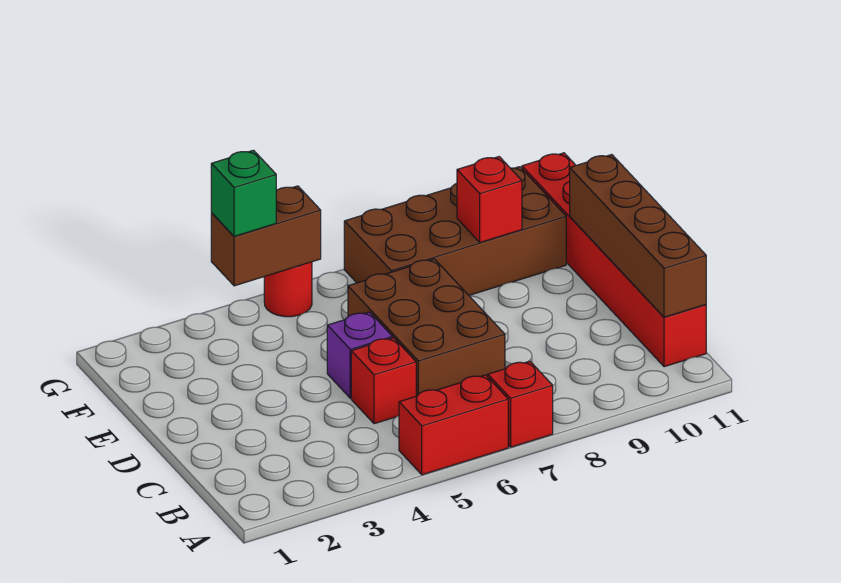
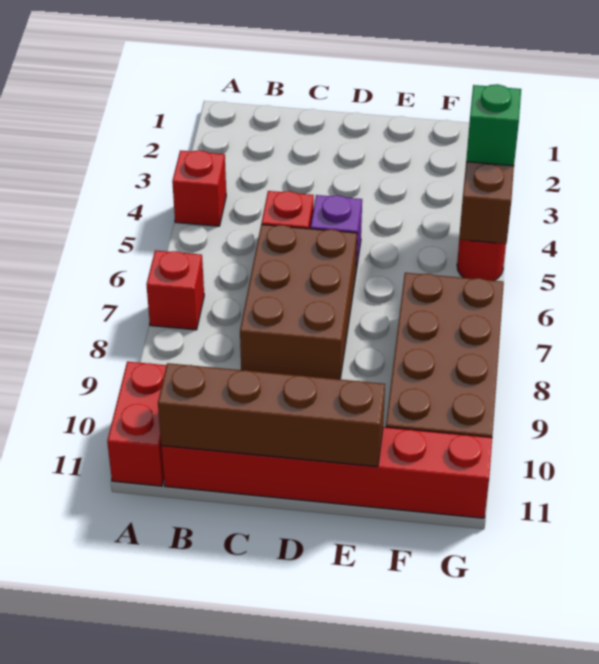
red 1x2 brick [399,375,508,475] -> red 1x2 brick moved to [107,362,166,486]
brown 2x3 brick [348,259,505,396] -> brown 2x3 brick turned to [240,224,357,379]
red 1x1 brick [457,157,522,243] -> red 1x1 brick moved to [172,150,226,226]

